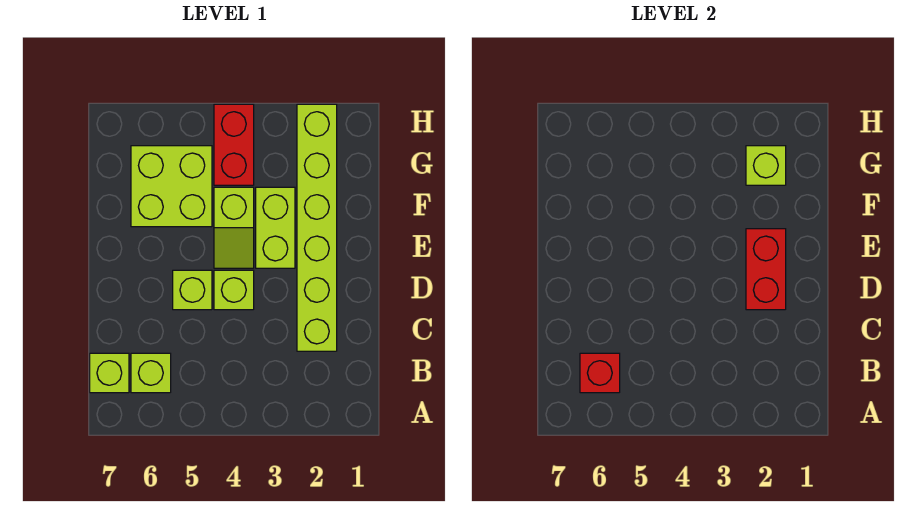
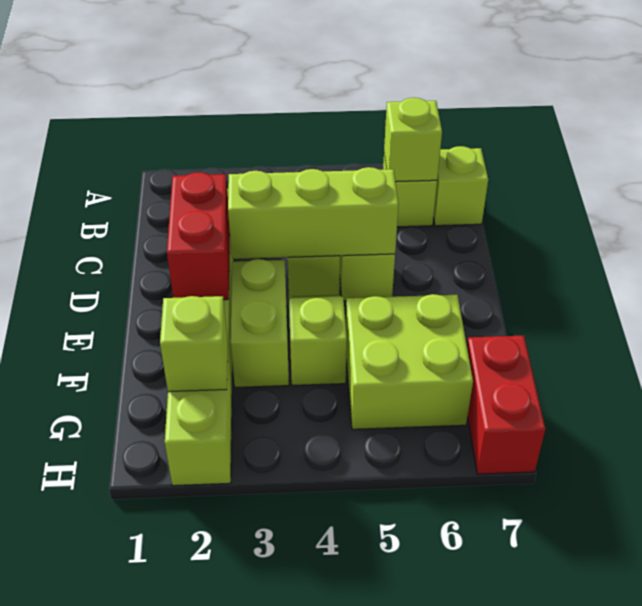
red 1x1 brick [580,353,620,393] -> lime 1x1 brick [384,98,442,182]
none -> lime 1x3 brick [228,167,399,259]
red 1x2 brick [214,104,254,185] -> red 1x2 brick moved to [467,336,546,474]

